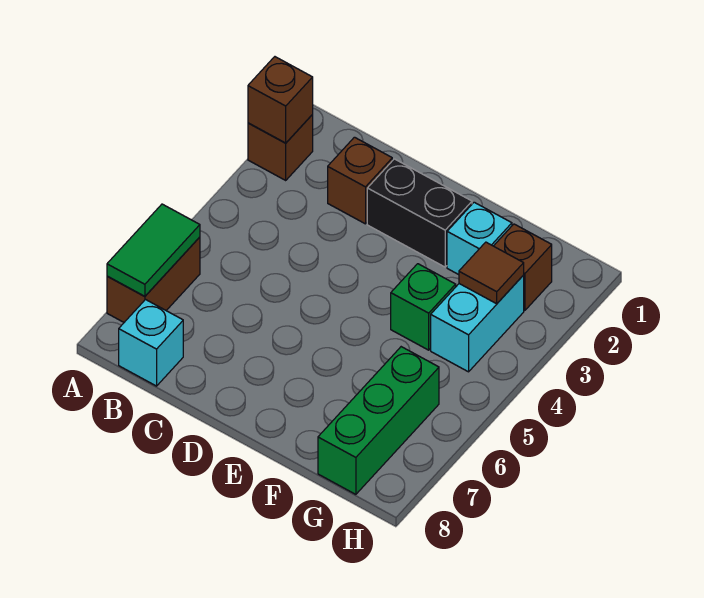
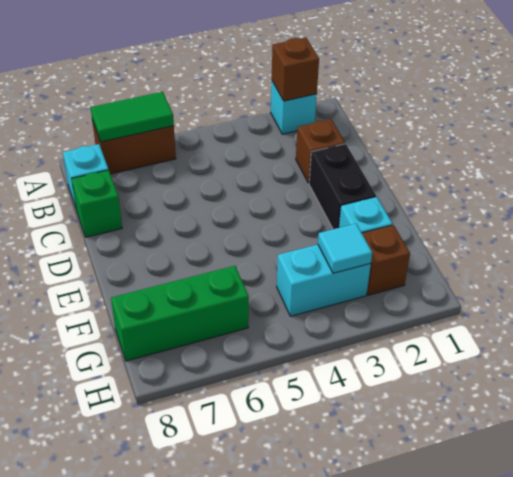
brown 1x1 brick [248,115,313,180] -> cyan 1x1 brick [271,81,317,134]
green 1x1 brick [391,264,456,350] -> green 1x1 brick moved to [71,170,122,237]
brown 1x1 tile [459,242,524,304] -> cyan 1x1 tile [318,224,372,273]

